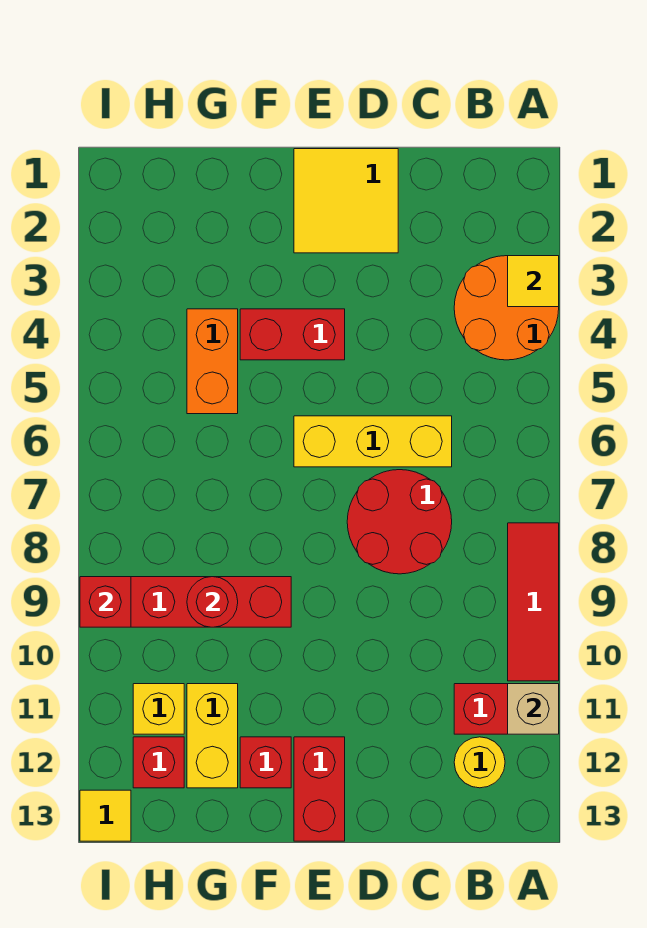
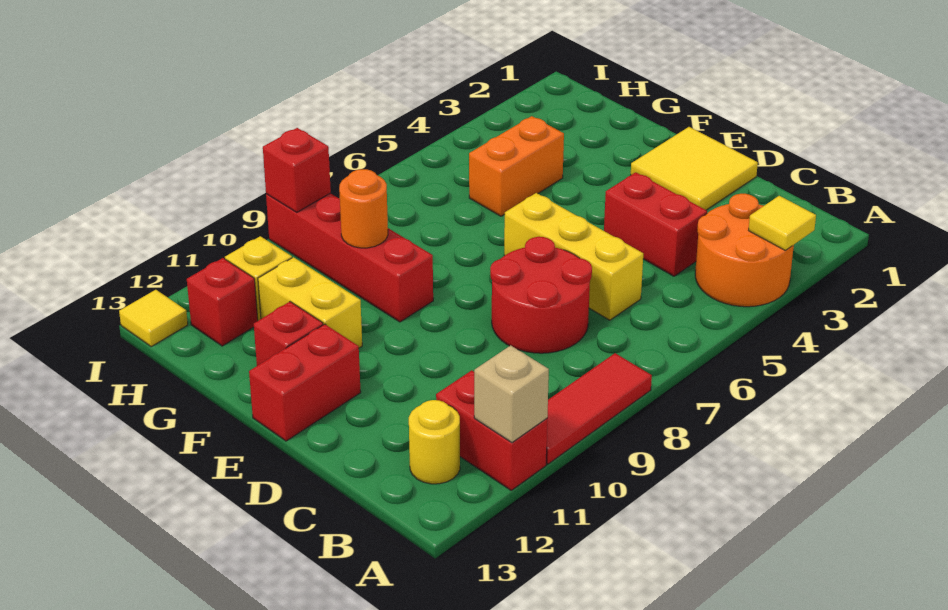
red 1x2 brick [240,309,345,360] -> red 1x2 brick moved to [604,172,707,276]
red 1x1 round brick [187,577,238,627] -> orange 1x1 round brick [339,169,388,248]
yellow 1x2 brick [187,684,238,788] -> yellow 1x2 brick turned to [258,257,362,348]

